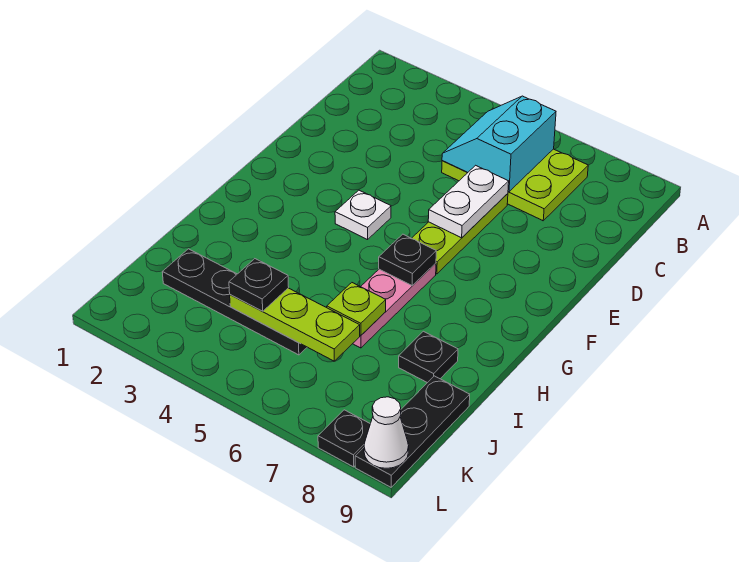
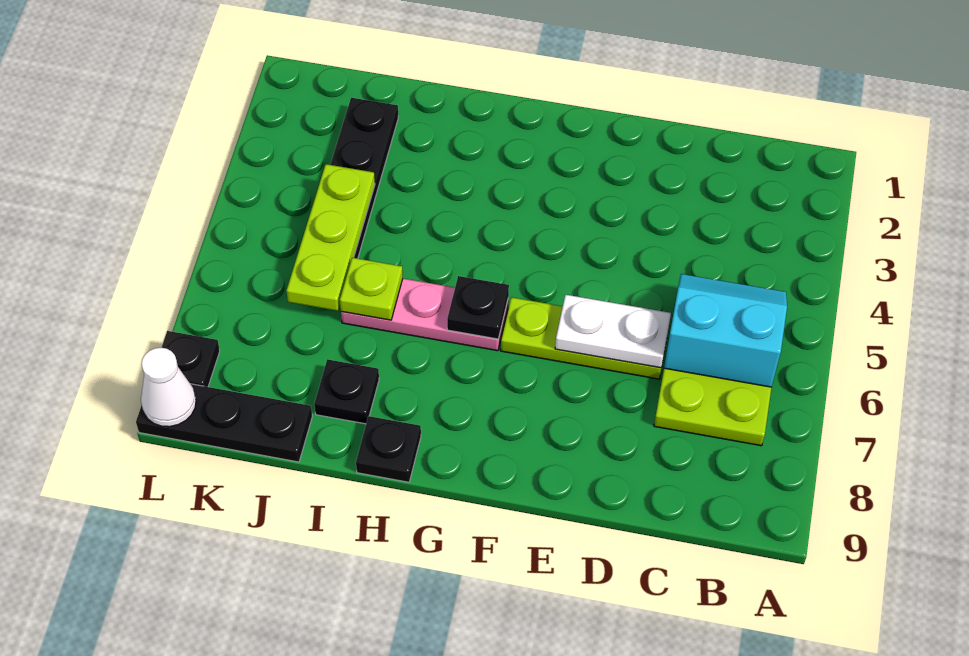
white 1x1 plate [335,190,391,240] -> none
black 1x1 plate [229,259,289,311] -> black 1x1 plate moved to [356,416,421,482]

